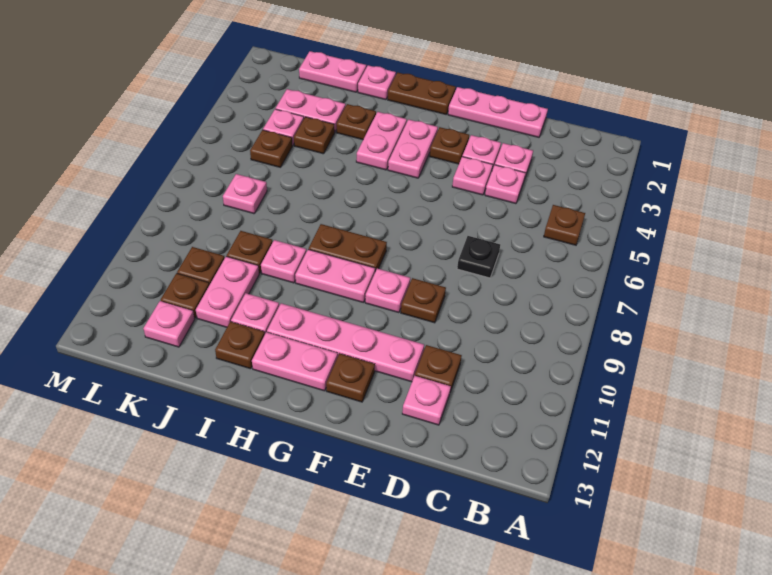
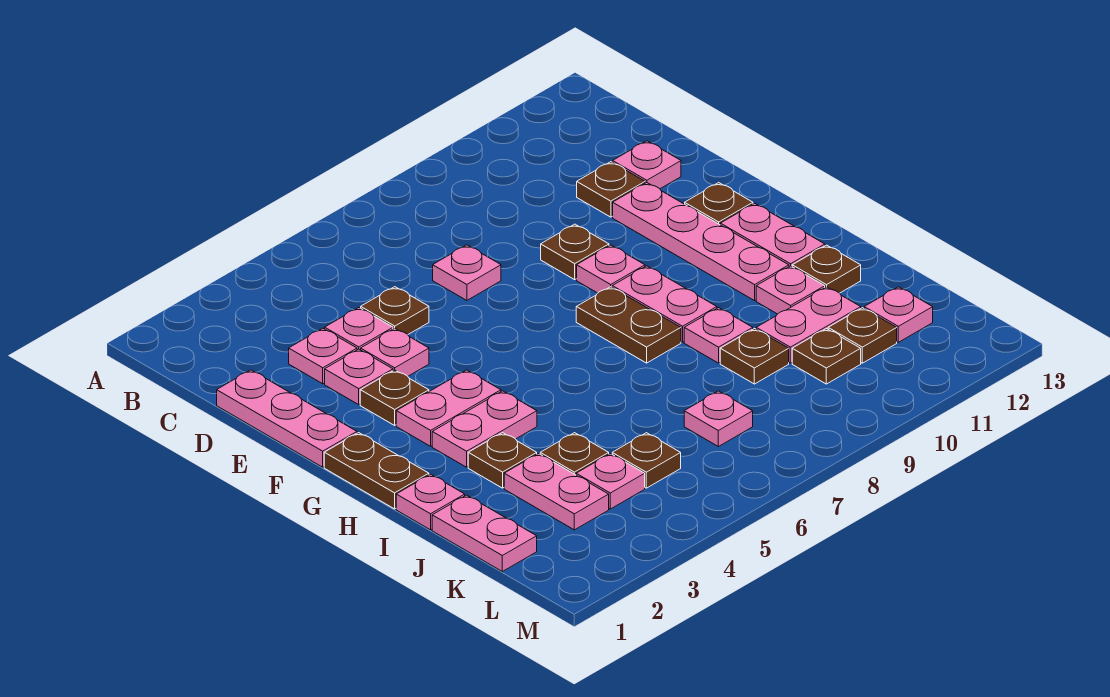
brown 1x1 plate [544,205,585,245] -> brown 1x1 plate moved to [361,287,429,334]
black 1x1 plate [457,236,500,278] -> pink 1x1 plate [433,245,501,300]

